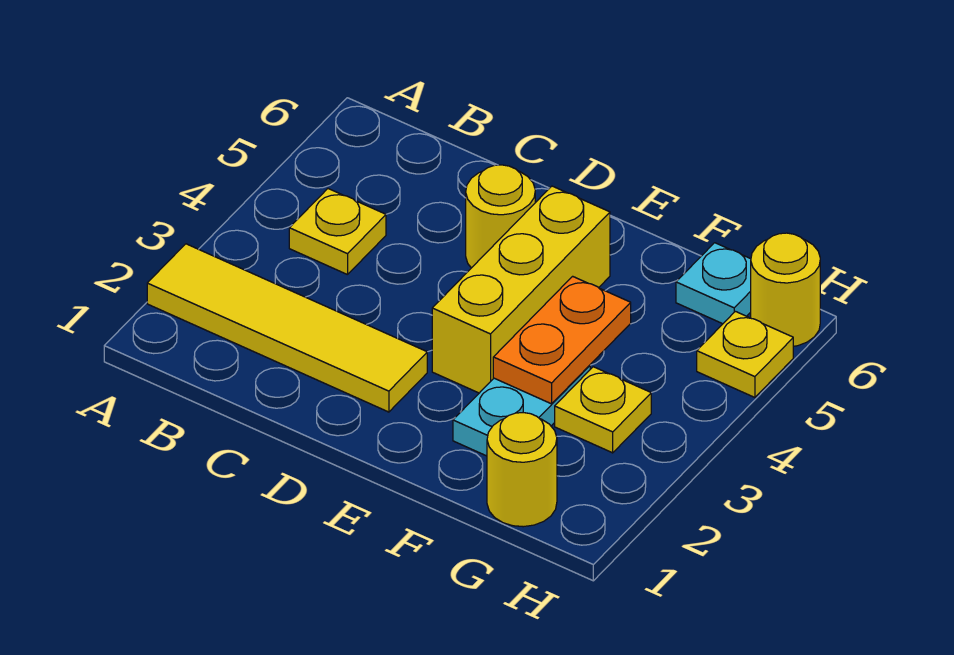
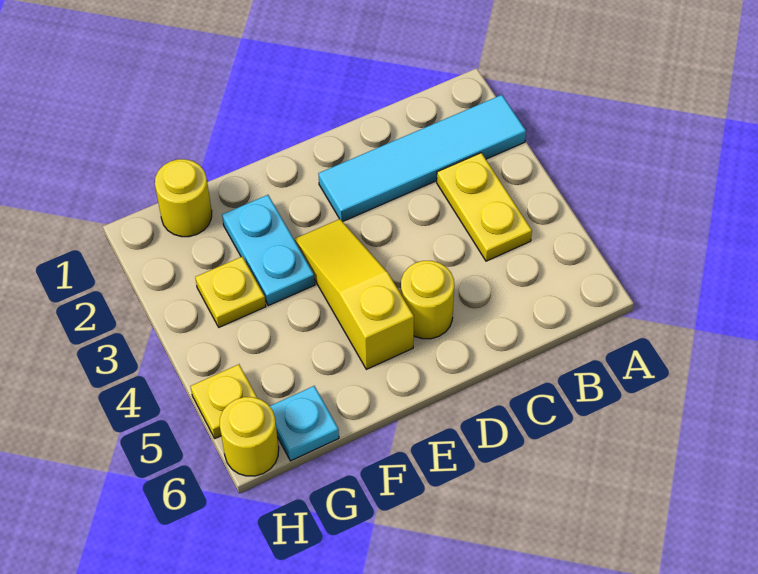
yellow 1x4 tile [147,244,427,412] -> cyan 1x4 tile [318,95,526,222]
yellow 1x1 plate [289,189,386,275] -> yellow 1x2 plate [437,153,532,261]
yellow 1x3 brick [432,186,610,393] -> yellow 1x3 slope [294,219,414,369]
orange 1x2 plate [493,276,631,404] -> none

